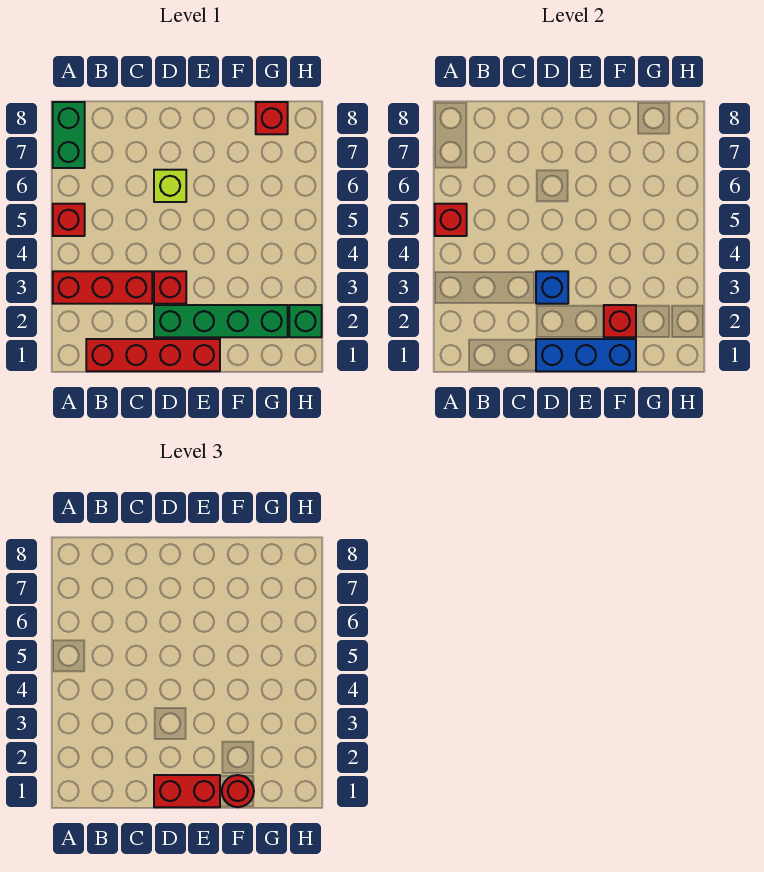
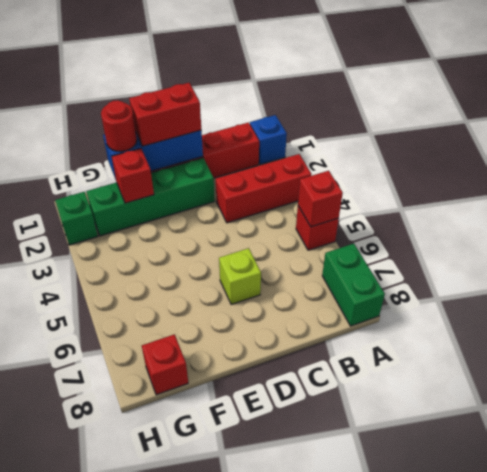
red 1x1 brick [154,271,186,304] -> none
blue 1x1 brick [536,271,568,304] -> blue 1x1 brick moved to [250,115,287,165]

